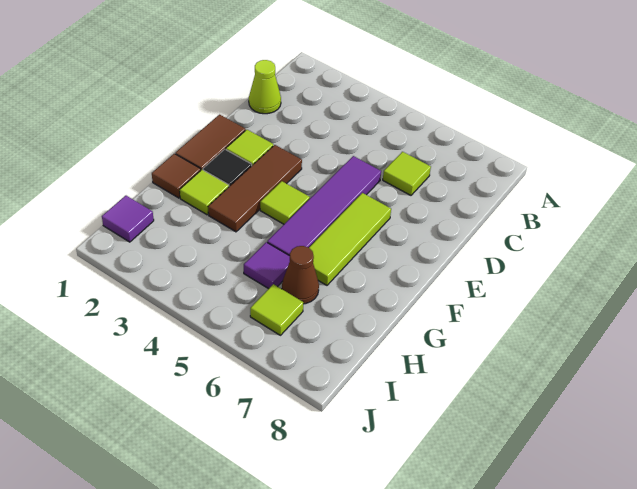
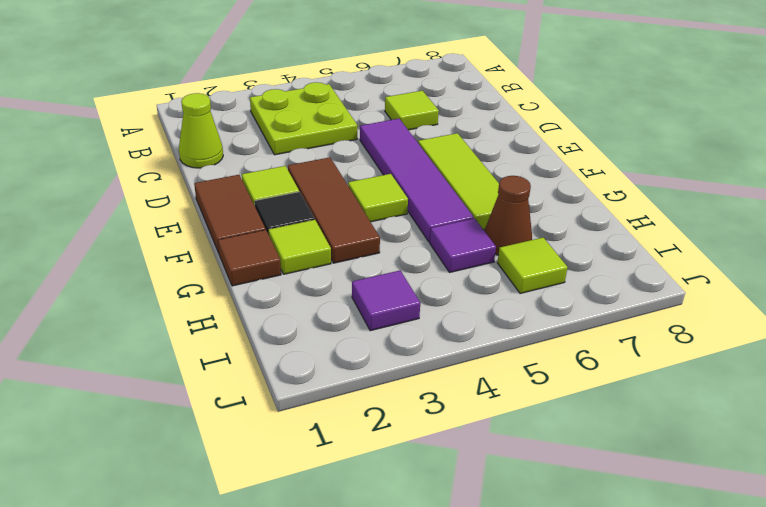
none -> lime 2x2 plate [250,82,357,155]
purple 1x1 tile [102,196,154,242] -> purple 1x1 tile moved to [352,271,420,331]

